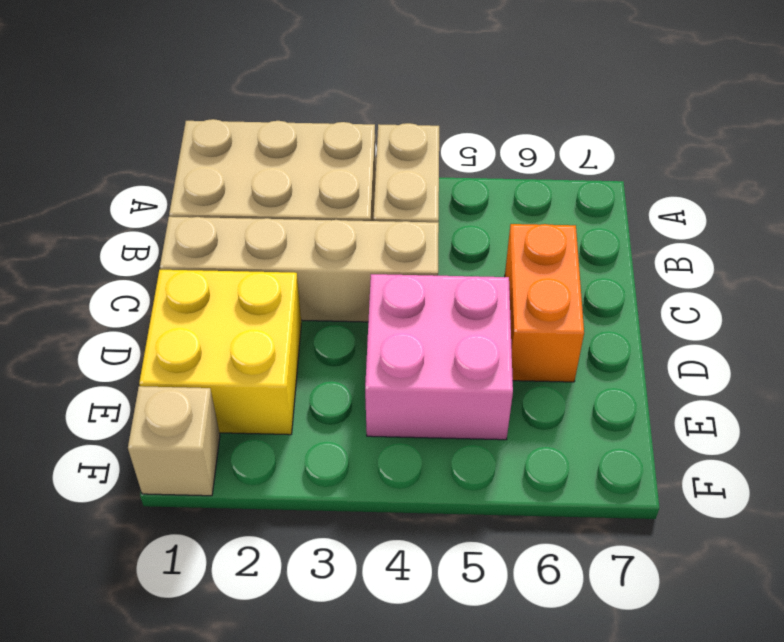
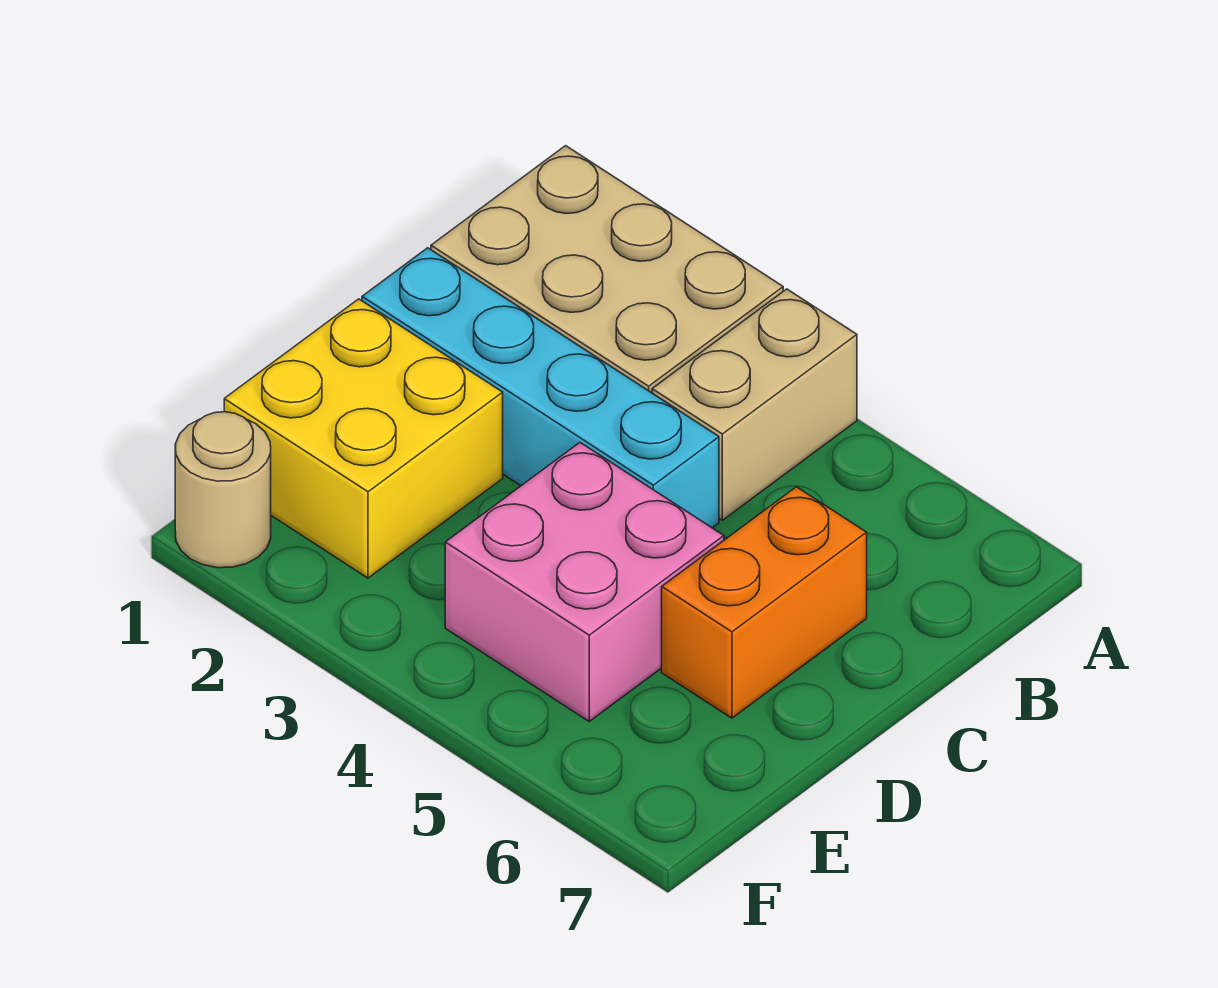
tan 1x4 brick [160,217,439,322] -> cyan 1x4 brick [362,248,719,528]
tan 1x1 brick [128,386,220,496] -> tan 1x1 round brick [175,412,271,568]

